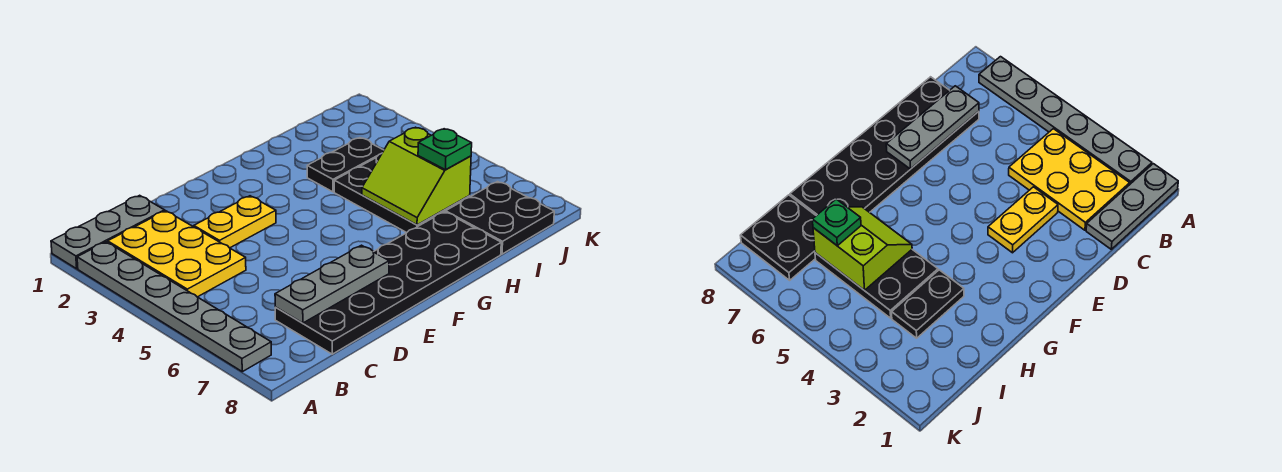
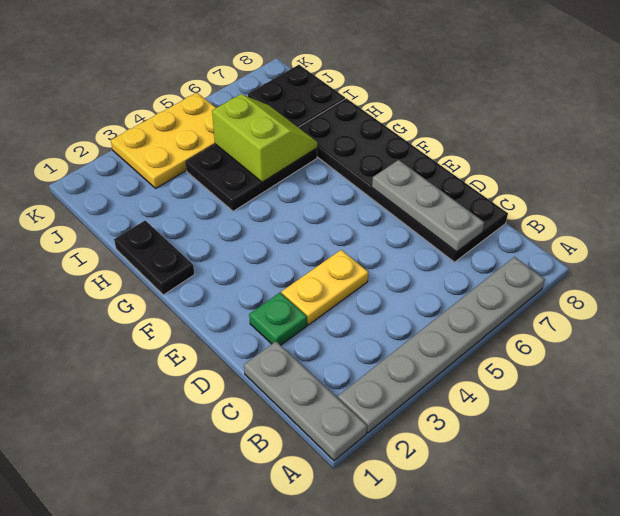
yellow 2x3 plate [108,211,246,297] -> yellow 2x3 plate moved to [111,93,216,188]
yellow 1x2 plate [194,196,276,248] -> yellow 1x2 plate turned to [282,250,368,325]
black 1x2 plate [307,138,384,192] -> black 1x2 plate moved to [114,220,194,295]
lime 2x2 slope [362,127,471,225] -> lime 2x2 slope turned to [212,94,317,182]
green 1x1 plate [418,129,472,170] -> green 1x1 plate moved to [249,293,307,345]

